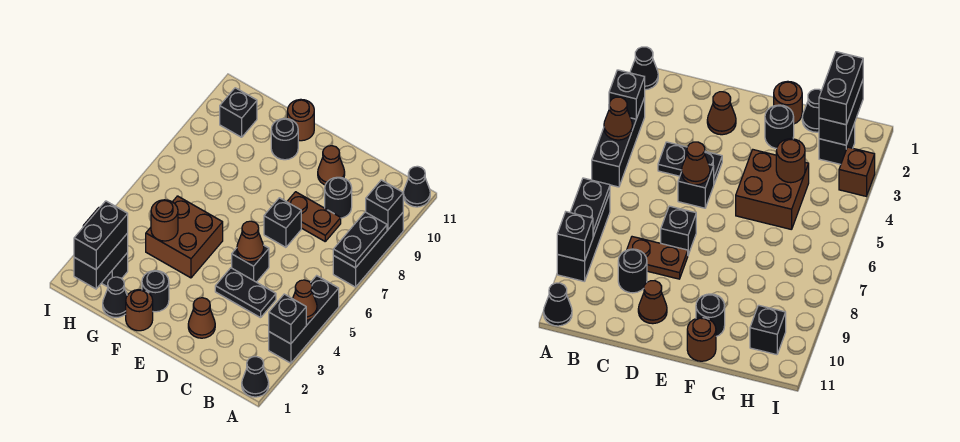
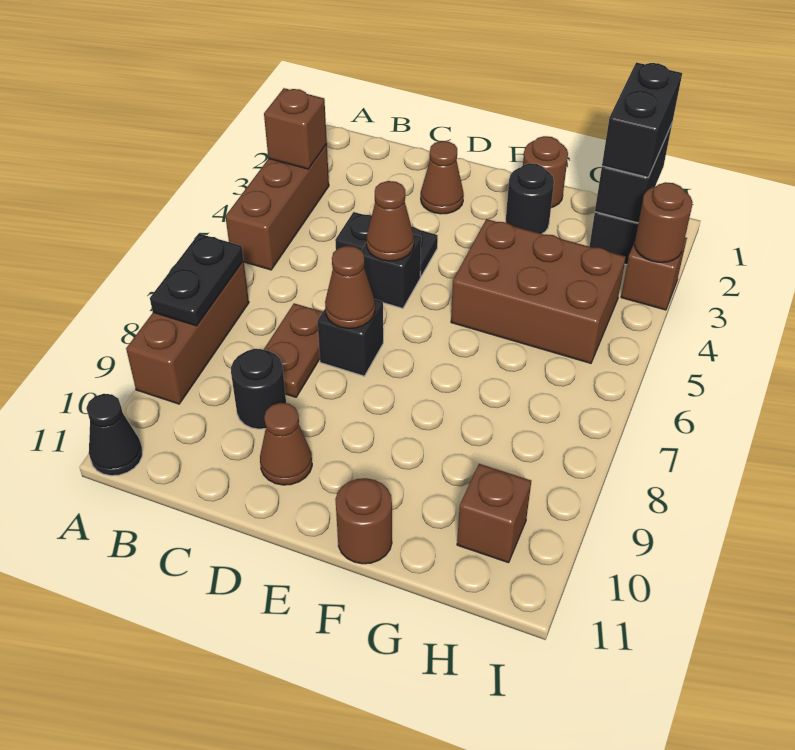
black 1x1 cone [242,357,269,397] -> none
black 1x3 brick [269,276,339,363] -> brown 1x3 brick [225,144,329,270]
black 1x1 brick [269,294,306,344] -> brown 1x1 brick [264,88,327,169]
brown 1x1 cone [293,280,317,320] -> brown 1x1 cone moved to [325,246,375,328]
black 1x3 brick [333,213,403,287] -> brown 1x3 brick [126,261,249,404]
black 1x1 brick [366,180,403,230] -> none
brown 1x2 plate [287,192,341,241] -> brown 1x2 plate turned to [264,303,322,397]
brown 2x2 brick [146,196,223,278] -> brown 2x3 brick [451,219,626,363]
black 1x1 round brick [271,118,298,160] -> none
black 1x1 cone [103,277,127,318] -> none
brown 1x1 round brick [151,200,178,241] -> brown 1x1 round brick moved to [635,182,693,262]
black 1x1 brick [220,88,257,137] -> brown 1x1 brick [457,464,531,563]

